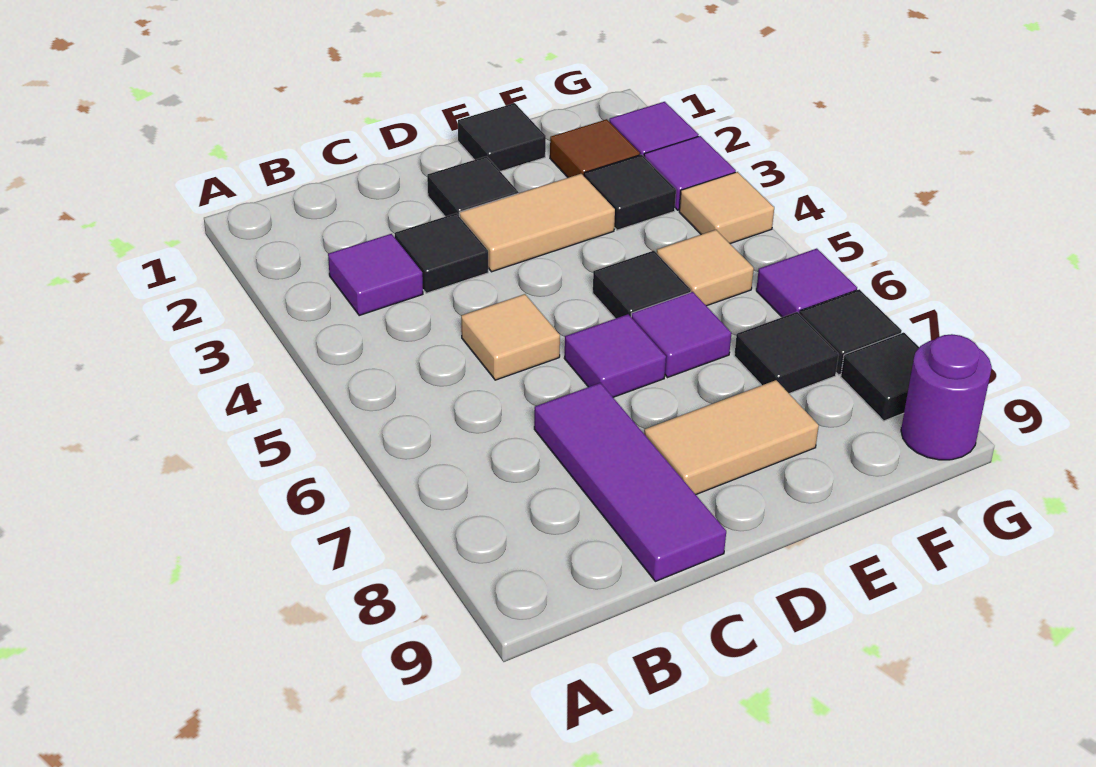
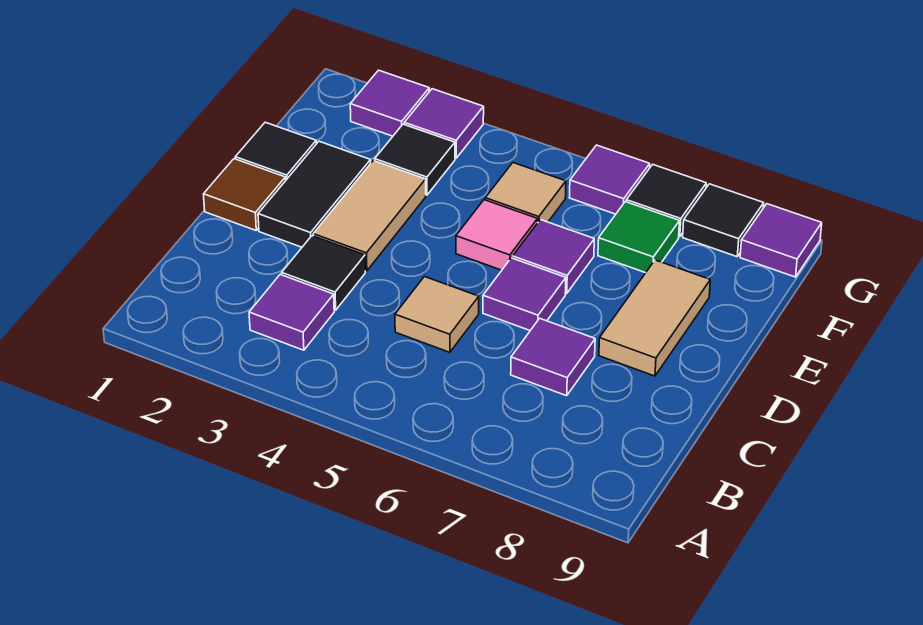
purple 1x3 tile [534,383,726,581] -> purple 1x1 tile [511,318,595,396]
black 1x1 tile [427,156,518,217] -> black 1x2 tile [258,141,371,247]
black 1x1 tile [593,251,691,319] -> pink 1x1 tile [456,200,538,270]
brown 1x1 tile [550,119,640,178] -> brown 1x1 tile moved to [204,159,286,230]
black 1x1 tile [734,312,839,394] -> green 1x1 tile [598,202,680,273]
tan 1x1 tile [679,172,774,244] -> none
purple 1x1 round brick [901,334,992,460] -> purple 1x1 tile [740,204,822,277]

